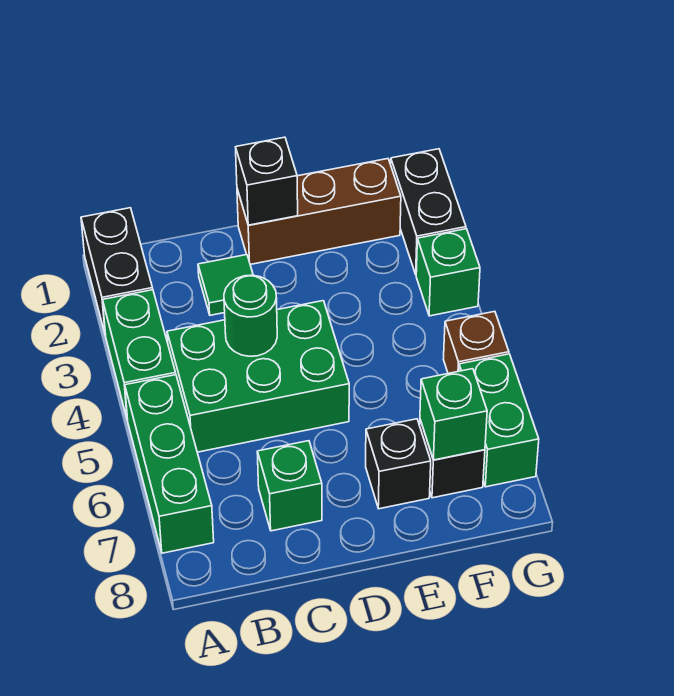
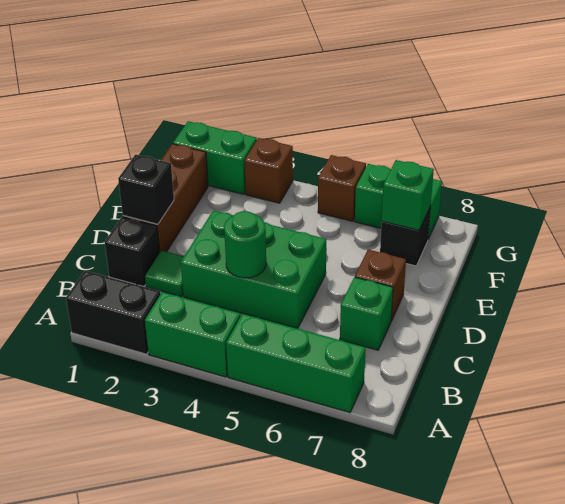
green 2x3 brick [167,301,349,452] -> green 2x3 brick turned to [181,210,326,328]
none -> brown 1x1 brick [355,250,406,321]
black 1x1 brick [366,419,431,509] -> black 1x1 brick moved to [105,217,160,287]
black 1x2 brick [391,149,466,274] -> green 1x2 brick [173,121,257,194]
green 1x1 brick [416,229,480,316] -> brown 1x1 brick [245,138,293,203]

